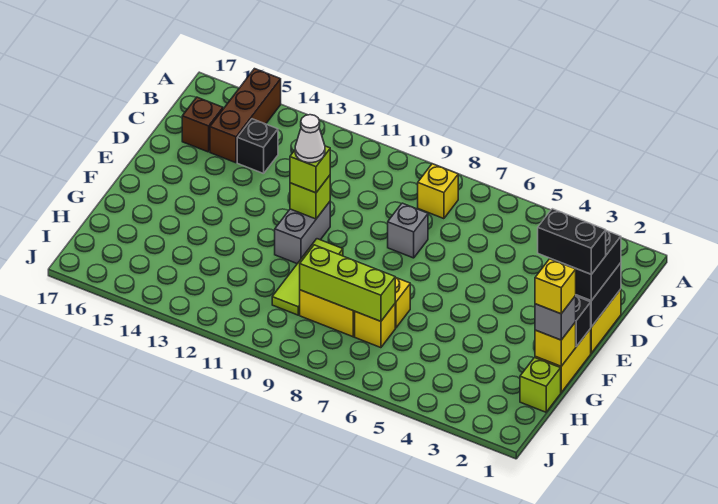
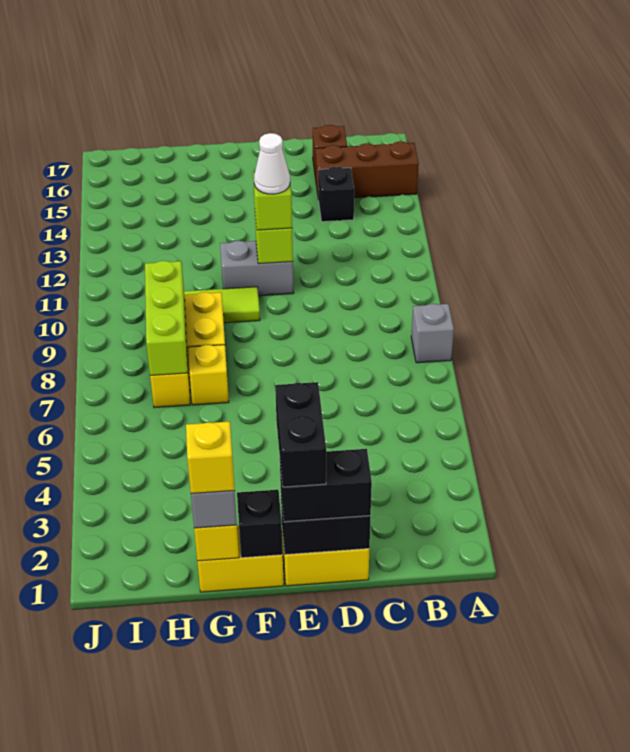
yellow 1x1 brick [418,164,458,219] -> none
grey 1x1 brick [388,203,428,258] -> grey 1x1 brick moved to [411,304,454,363]
lime 1x1 brick [520,358,561,412] -> none

